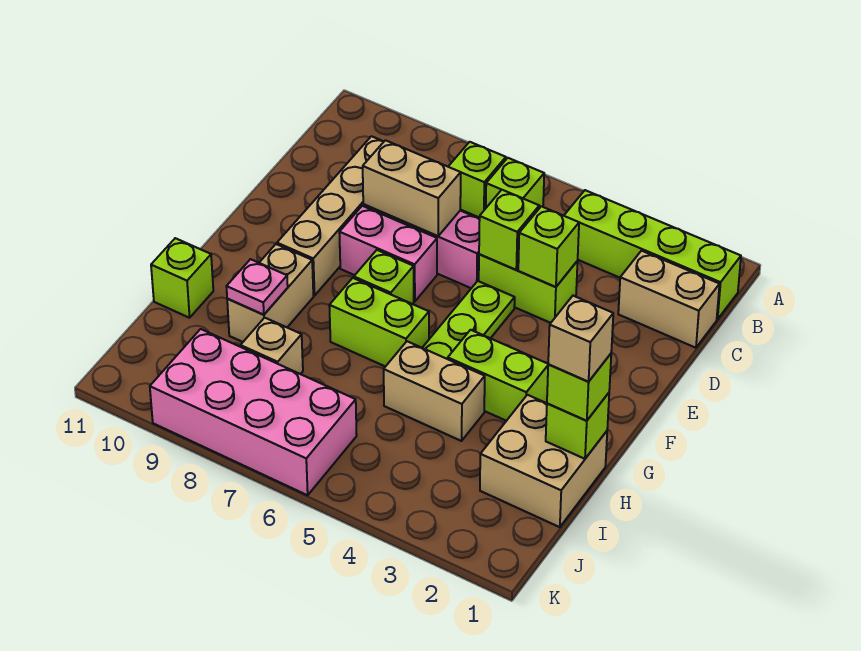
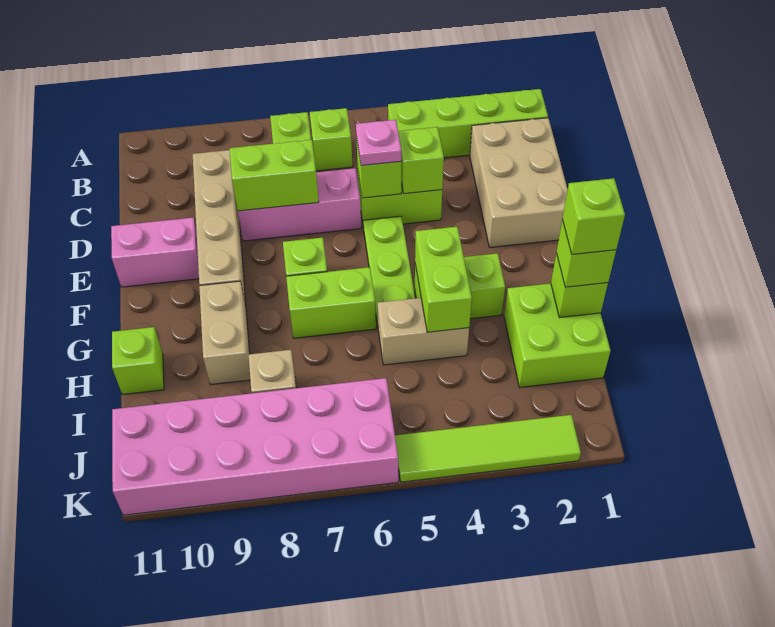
tan 1x2 brick [618,251,720,348] -> tan 2x3 brick [470,118,568,247]
tan 1x2 brick [363,140,461,236] -> lime 1x2 brick [230,140,319,211]
pink 1x2 brick [339,206,437,302] -> pink 1x2 brick moved to [111,218,199,287]
none -> lime 1x2 brick [415,227,472,332]
tan 2x2 brick [480,395,607,527] -> lime 2x2 brick [504,283,611,387]
tan 1x1 brick [548,296,613,382] -> lime 1x1 brick [562,178,625,255]
pink 1x1 plate [226,259,288,315] -> pink 1x1 plate moved to [356,120,401,165]
pink 2x4 brick [150,329,357,495] -> pink 2x6 brick [112,378,398,515]
none -> lime 1x4 tile [395,415,581,482]

